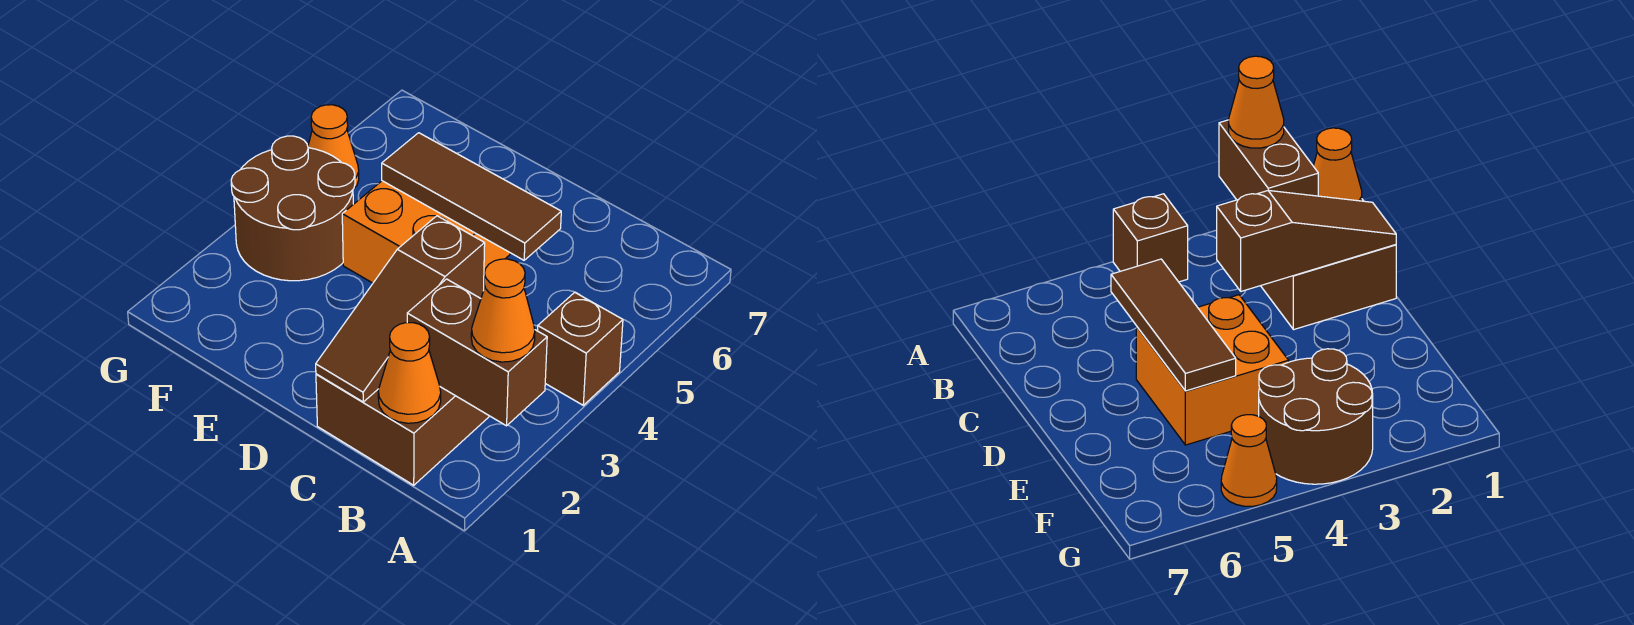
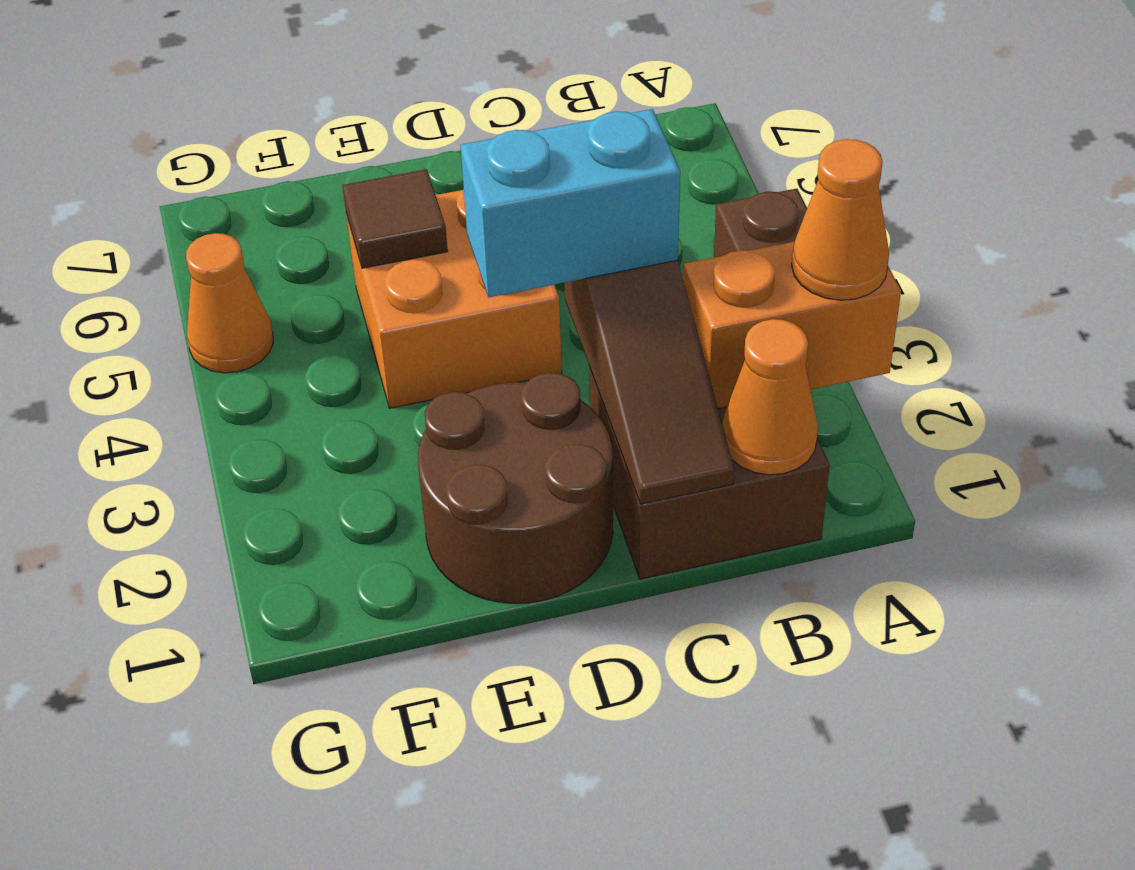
brown 1x2 brick [407,279,547,426] -> orange 1x2 brick [683,242,901,409]
none -> cyan 1x2 brick [461,109,680,297]
brown 1x3 tile [382,133,561,260] -> brown 1x1 tile [342,169,448,268]
brown 2x2 round brick [231,136,355,281] -> brown 2x2 round brick moved to [418,372,613,603]

